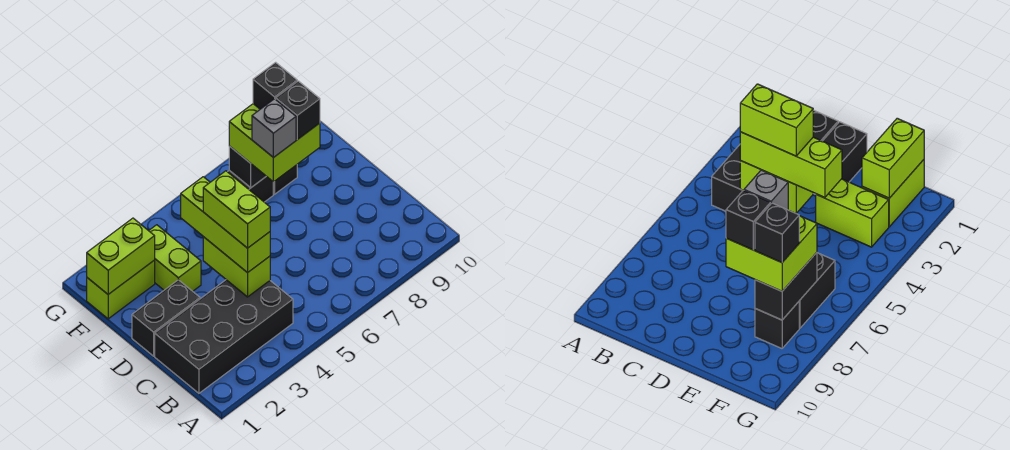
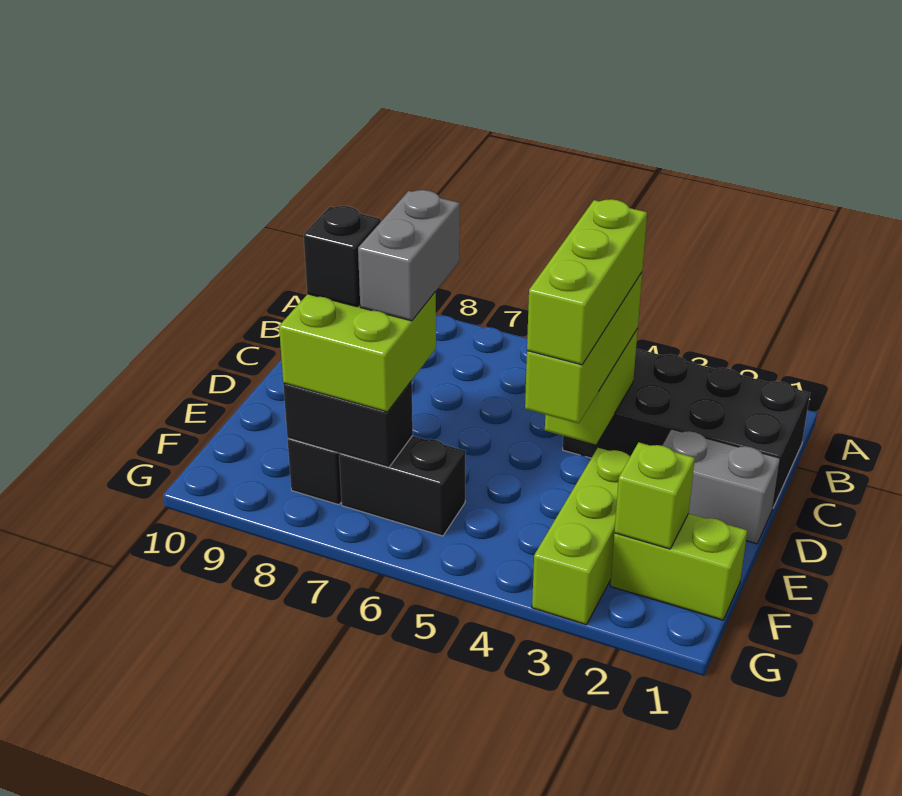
lime 1x2 brick [203,171,270,248] -> lime 1x3 brick [527,199,647,365]
black 1x2 brick [132,280,200,356] -> grey 1x2 brick [662,429,780,544]
lime 1x2 brick [149,225,201,291] -> lime 1x3 brick [532,448,630,625]
grey 1x1 brick [252,99,296,158] -> grey 1x2 brick [358,190,460,321]
lime 1x2 brick [87,218,155,294] -> lime 1x1 brick [614,442,695,549]
black 1x1 brick [253,62,297,109] -> none

